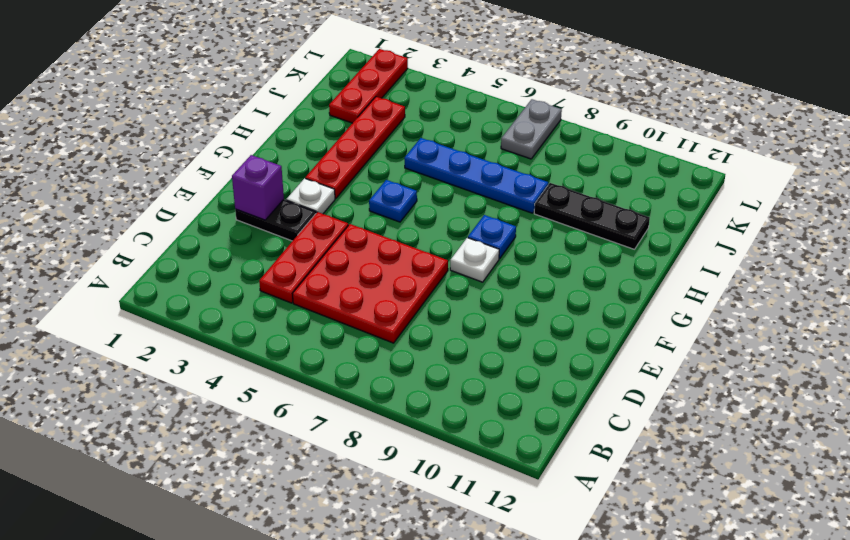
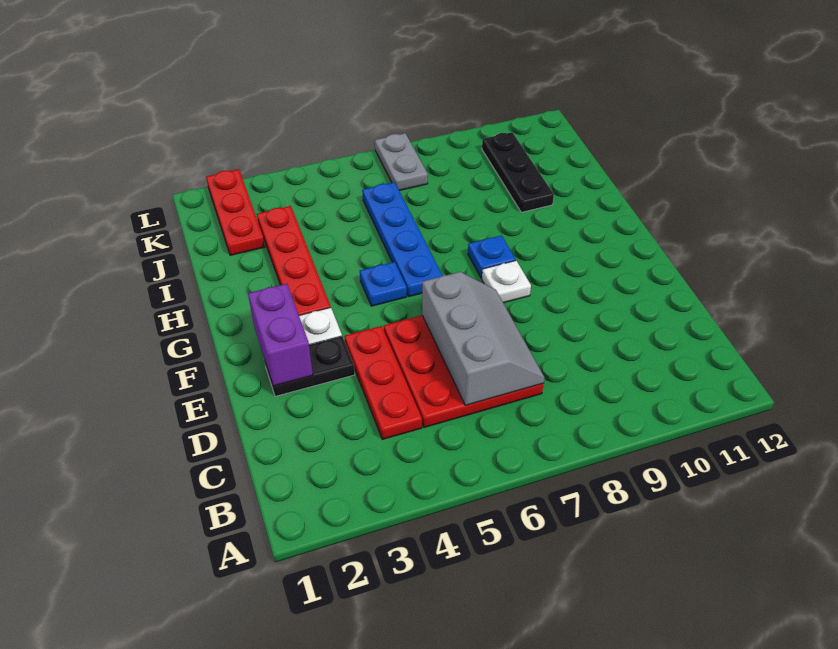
none -> grey 2x3 slope [422,272,544,405]
purple 1x1 brick [232,155,284,220] -> purple 1x2 brick [248,284,313,386]
blue 1x4 plate [404,138,548,213] -> blue 1x4 plate turned to [362,182,443,297]
black 1x3 plate [534,183,650,249] -> black 1x3 plate turned to [482,132,554,212]

